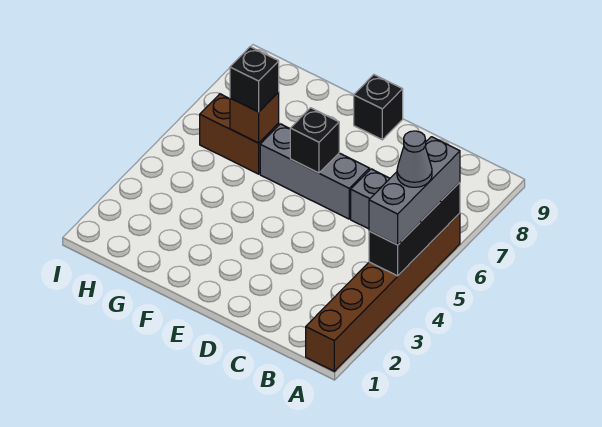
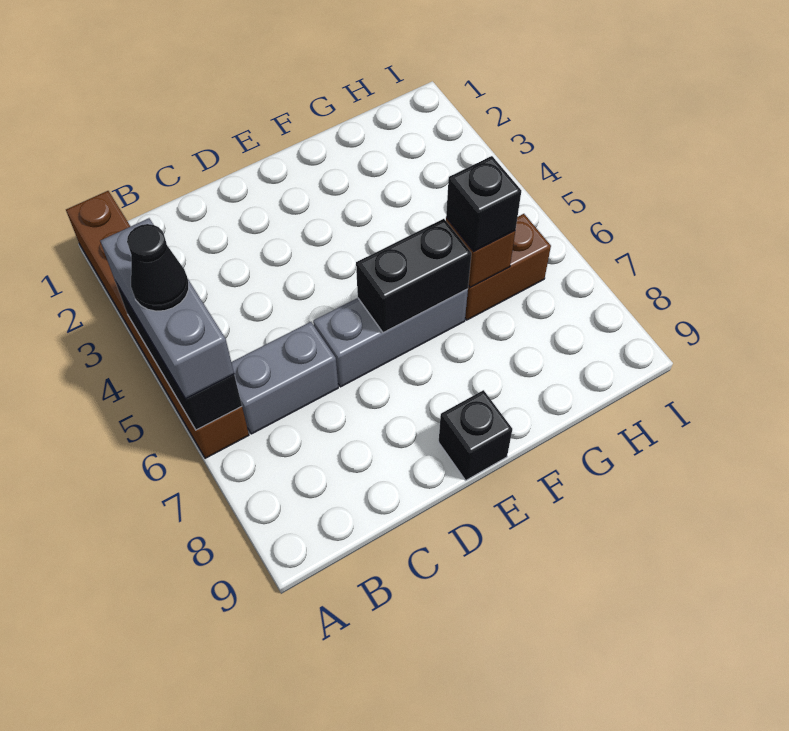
grey 1x1 cone [397,131,432,187] -> black 1x1 cone [127,224,189,311]
black 1x1 brick [290,108,339,173] -> black 1x2 brick [356,219,471,333]

